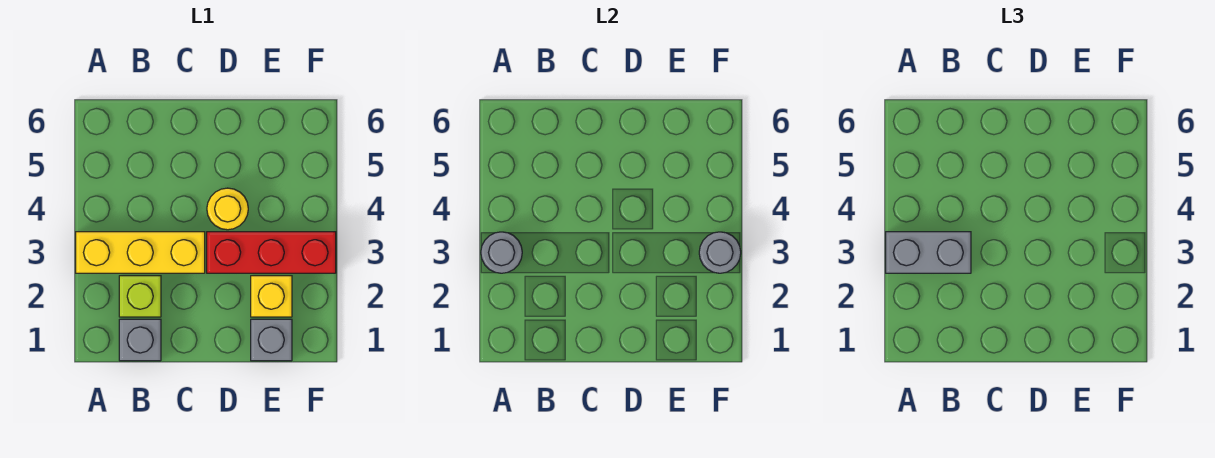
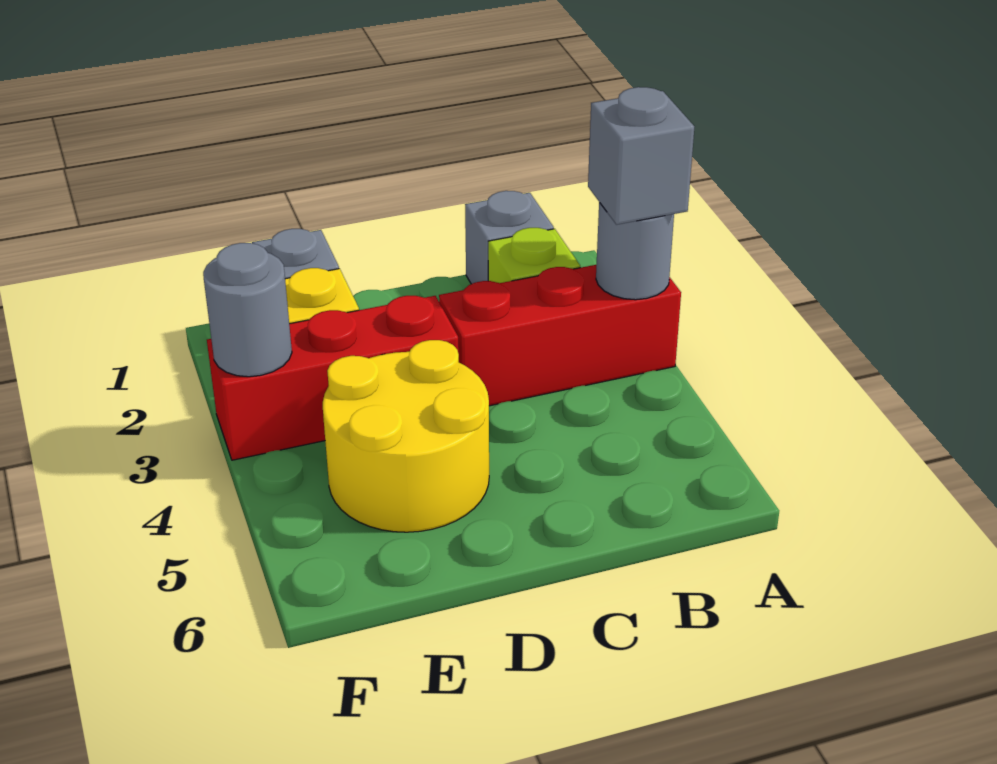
yellow 1x3 brick [76,232,205,273] -> red 1x3 brick [439,265,681,406]
grey 1x2 brick [886,232,971,273] -> grey 1x1 brick [588,87,694,225]
yellow 1x1 round brick [207,188,248,230] -> yellow 2x2 round brick [323,340,489,532]

